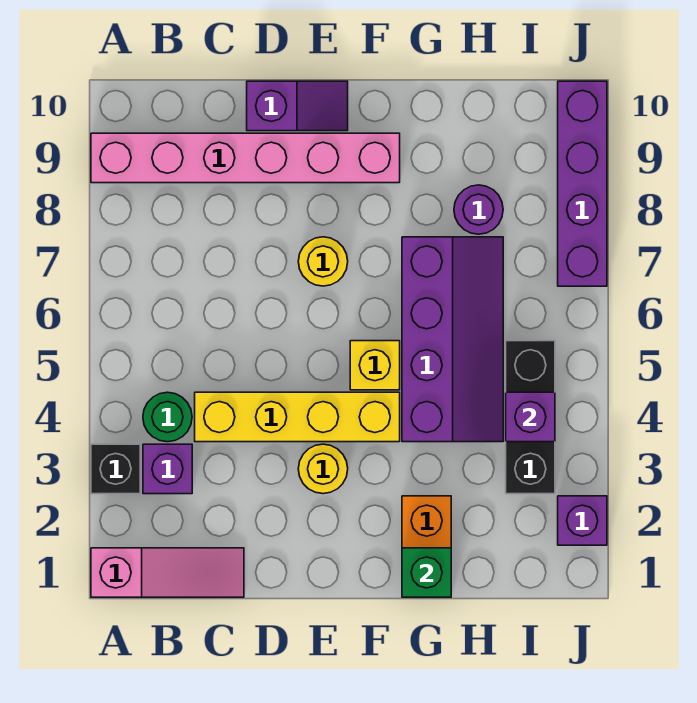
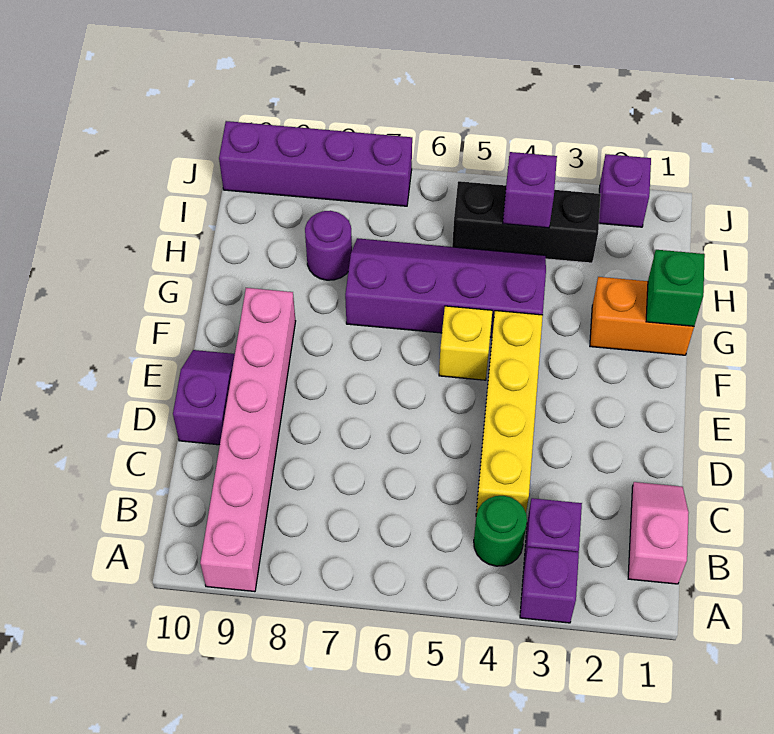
pink 1x3 slope [91,548,244,597] -> pink 1x2 slope [628,482,689,584]
black 1x1 brick [91,444,140,494] -> purple 1x1 brick [520,547,579,623]
yellow 1x1 round brick [298,444,348,494] -> none
yellow 1x1 round brick [298,237,348,286] -> none

